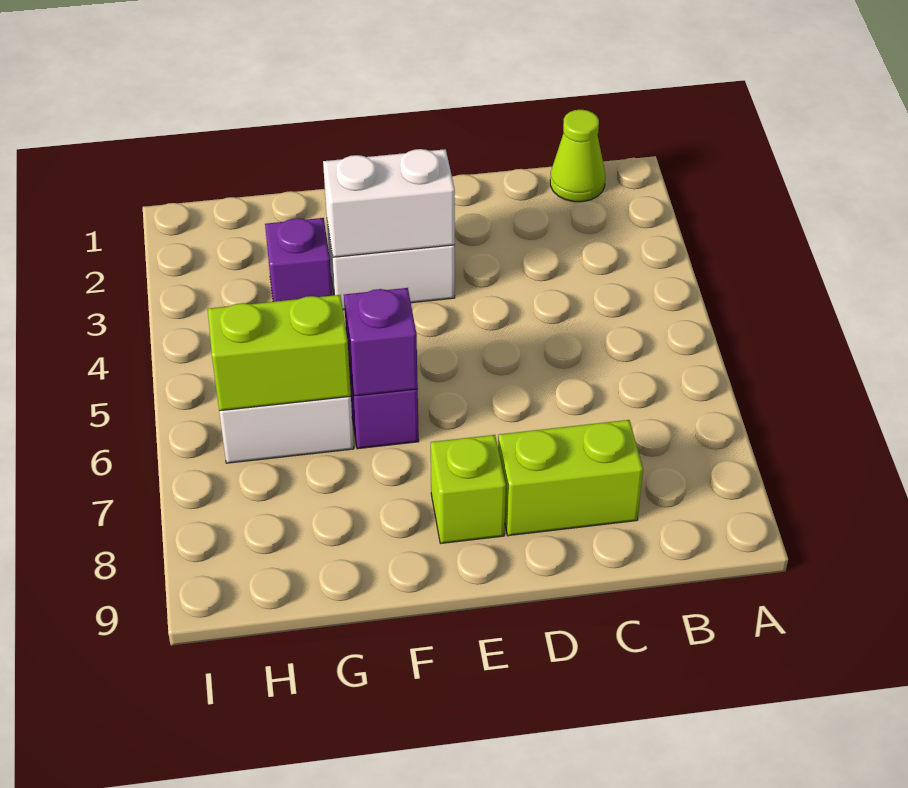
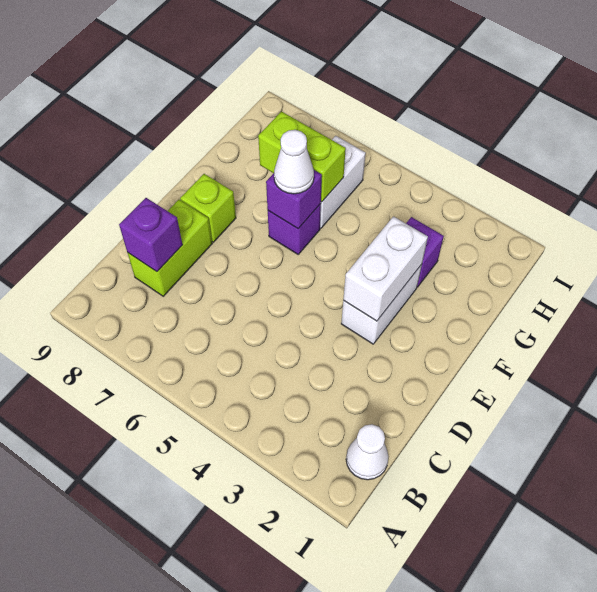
lime 1x1 cone [550,110,605,202] -> white 1x1 cone [346,424,389,480]
none -> purple 1x1 brick [119,198,182,272]
none -> white 1x1 cone [274,130,314,194]
lime 1x2 brick [208,295,351,411] -> lime 1x2 brick turned to [258,112,346,202]

